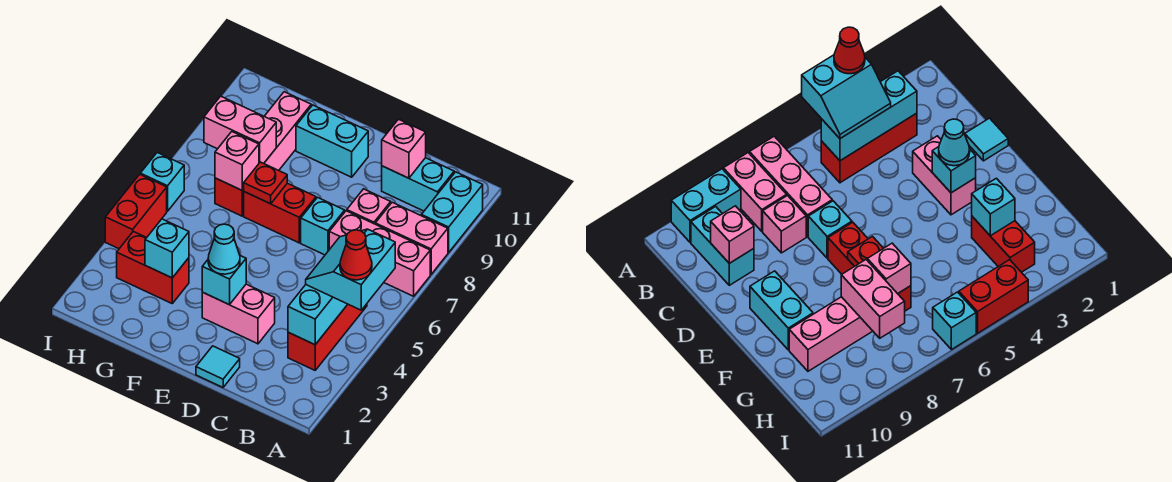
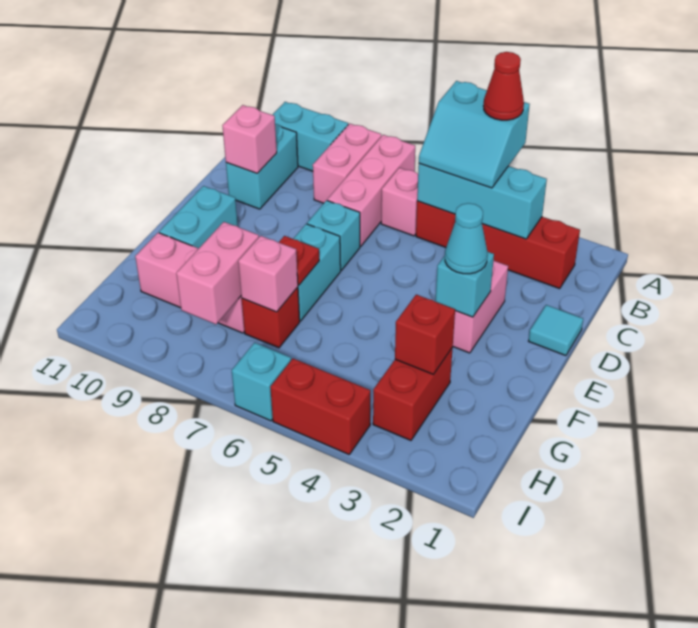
red 1x3 brick [288,304,367,370] -> red 1x4 brick [416,201,580,289]
pink 1x1 brick [347,189,391,224] -> pink 1x1 brick moved to [381,168,418,236]
red 1x2 brick [244,183,316,243] -> cyan 1x2 brick [293,224,341,321]
cyan 1x1 brick [145,219,189,278] -> red 1x1 brick [395,295,455,374]

